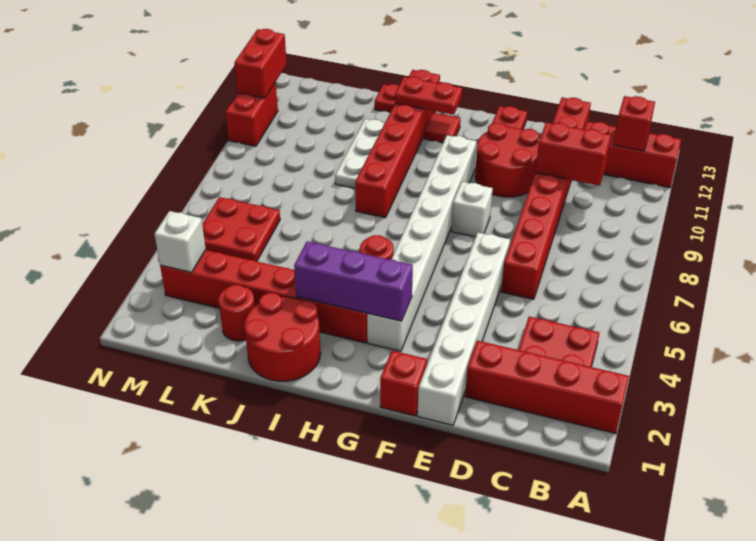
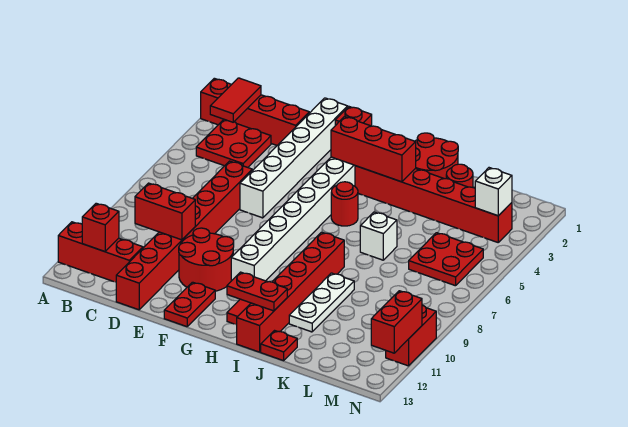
none -> red 1x2 tile [210,78,261,122]
white 1x1 brick [451,182,493,237] -> white 1x1 brick moved to [360,212,397,260]
purple 1x3 brick [294,241,413,321] -> red 1x3 brick [331,117,416,182]

